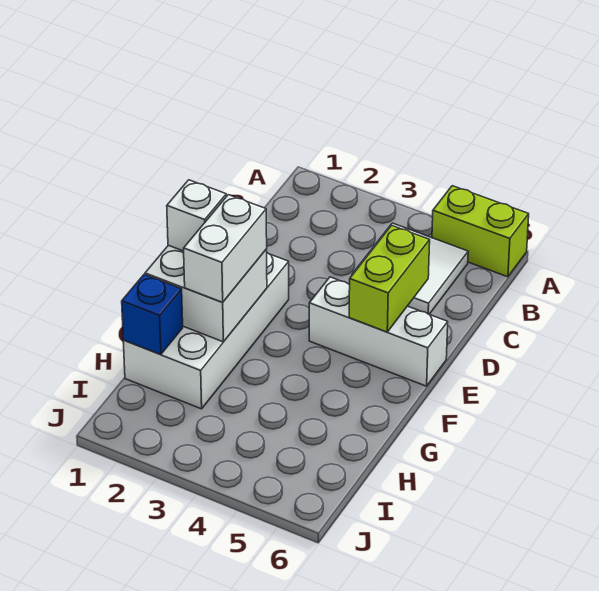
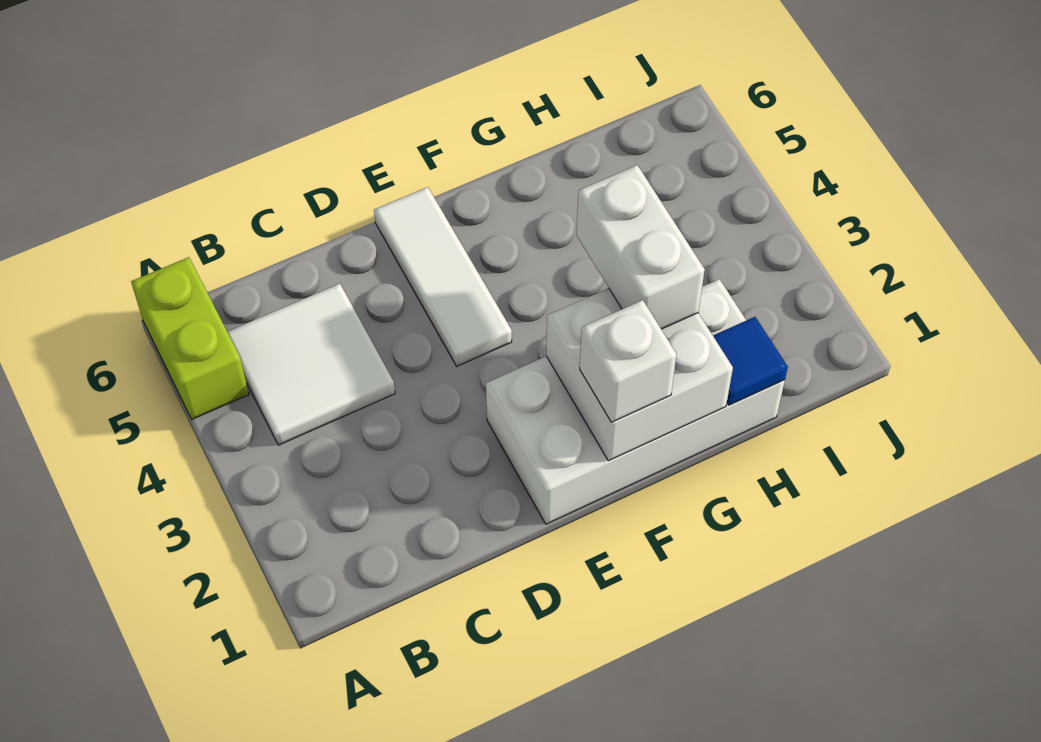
lime 1x2 brick [349,225,430,332] -> none
white 1x3 brick [309,277,448,386] -> white 1x3 tile [374,187,512,366]
white 1x2 brick [184,195,267,302] -> white 1x2 brick turned to [576,165,705,329]
blue 1x1 brick [122,275,183,354] -> blue 1x1 tile [713,317,788,405]

